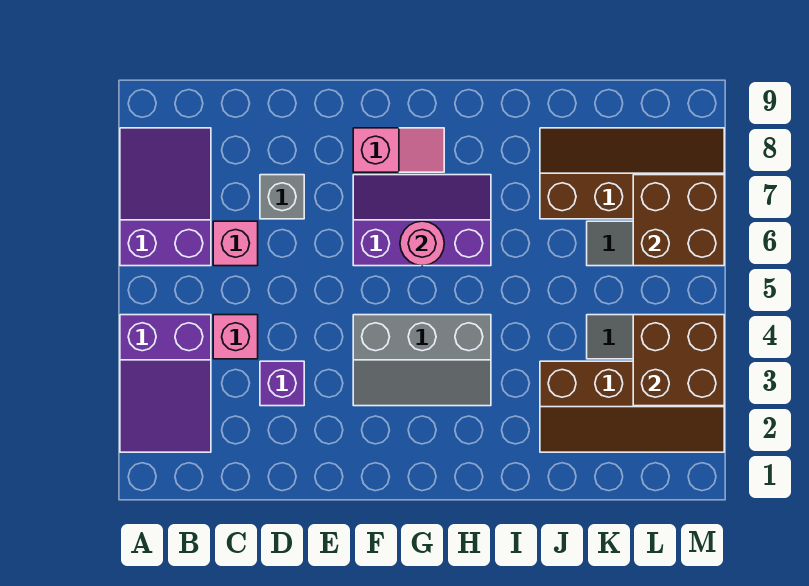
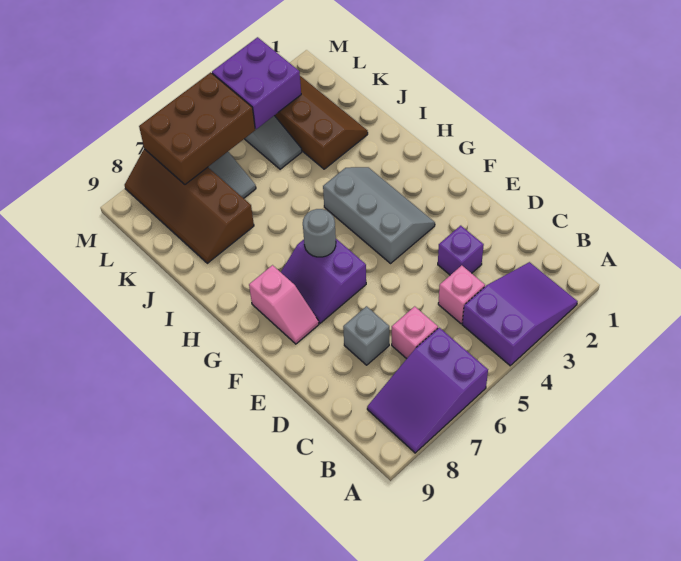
purple 2x3 slope [353,175,491,266] -> purple 2x2 slope [281,239,366,323]
pink 1x2 slope [353,128,444,172] -> pink 1x2 slope turned to [249,265,319,344]
pink 1x1 round brick [400,221,444,266] -> grey 1x1 round brick [303,209,336,257]
brown 2x2 brick [633,315,724,406] -> purple 2x2 brick [212,37,301,129]
brown 2x2 brick [633,175,724,266] -> brown 2x3 brick [139,72,255,184]

